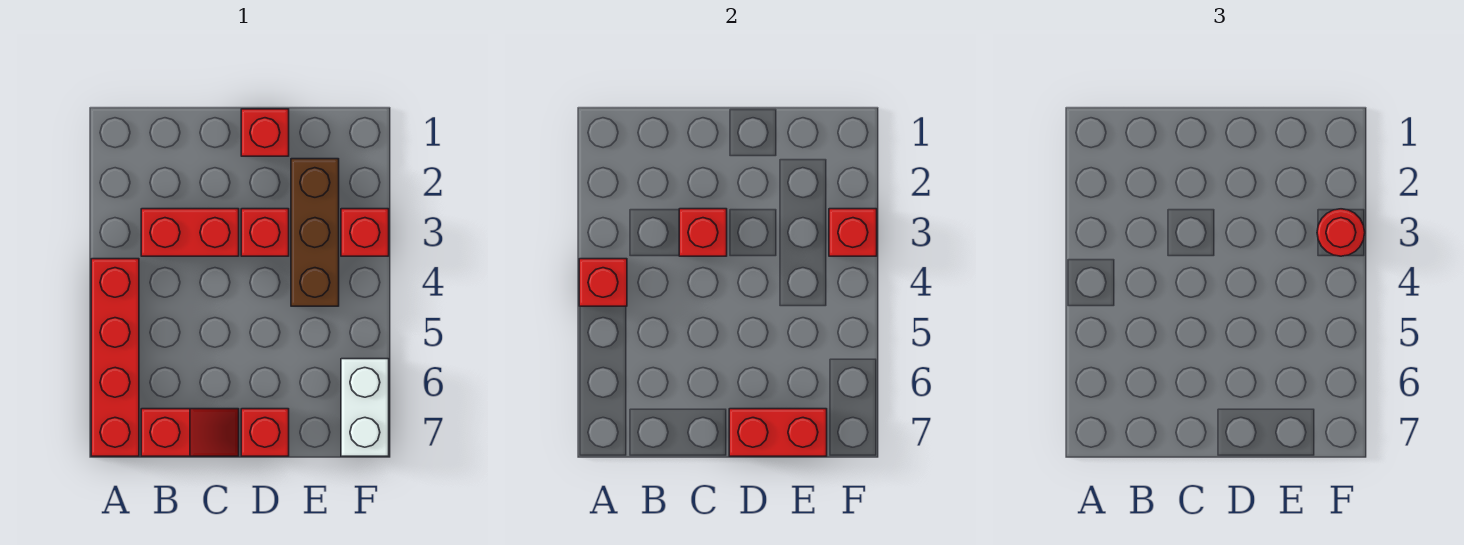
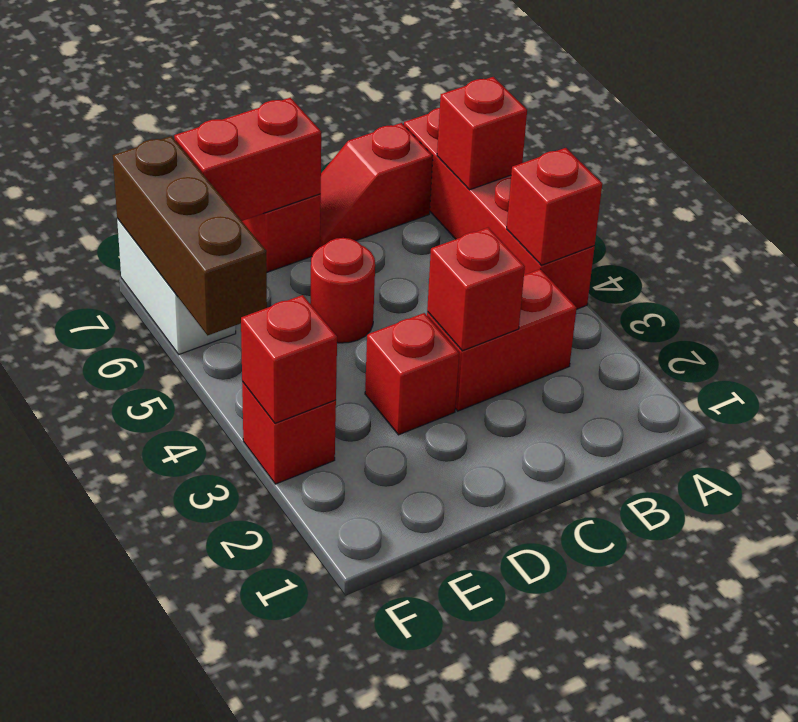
red 1x1 brick [241,109,289,156] -> red 1x1 brick moved to [437,77,527,190]
brown 1x3 brick [291,159,339,306] -> brown 1x3 brick moved to [113,136,267,335]
red 1x1 round brick [1317,209,1365,256] -> red 1x1 round brick moved to [310,238,375,343]

